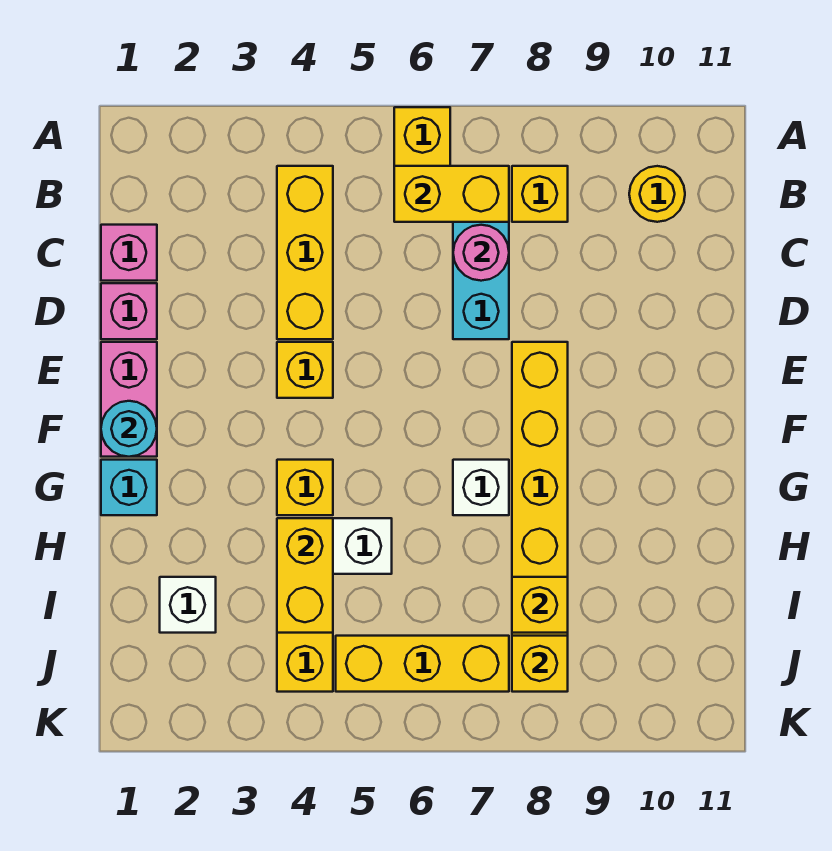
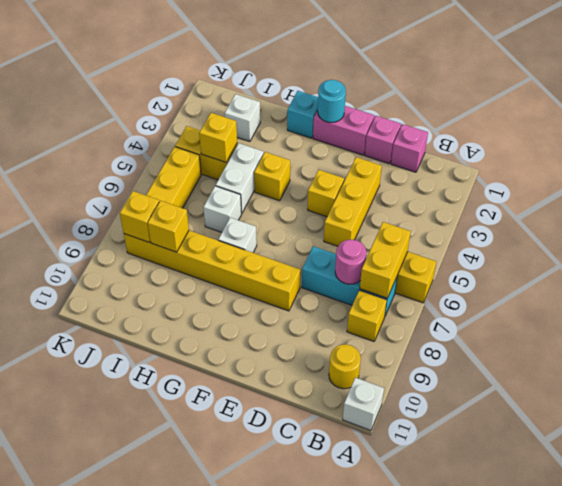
none -> white 1x1 brick [343,378,384,431]
yellow 1x3 brick [277,166,333,339] -> yellow 1x3 brick turned to [324,157,382,246]
yellow 1x2 brick [277,518,333,633] -> yellow 1x1 brick [199,113,237,162]
none -> white 1x1 brick [203,186,242,232]

